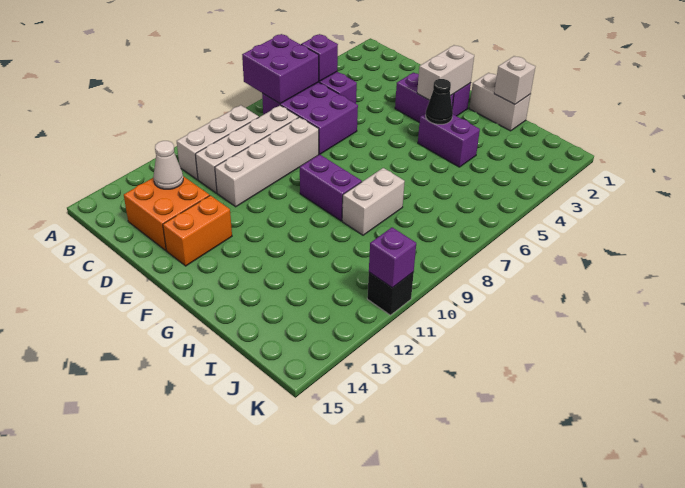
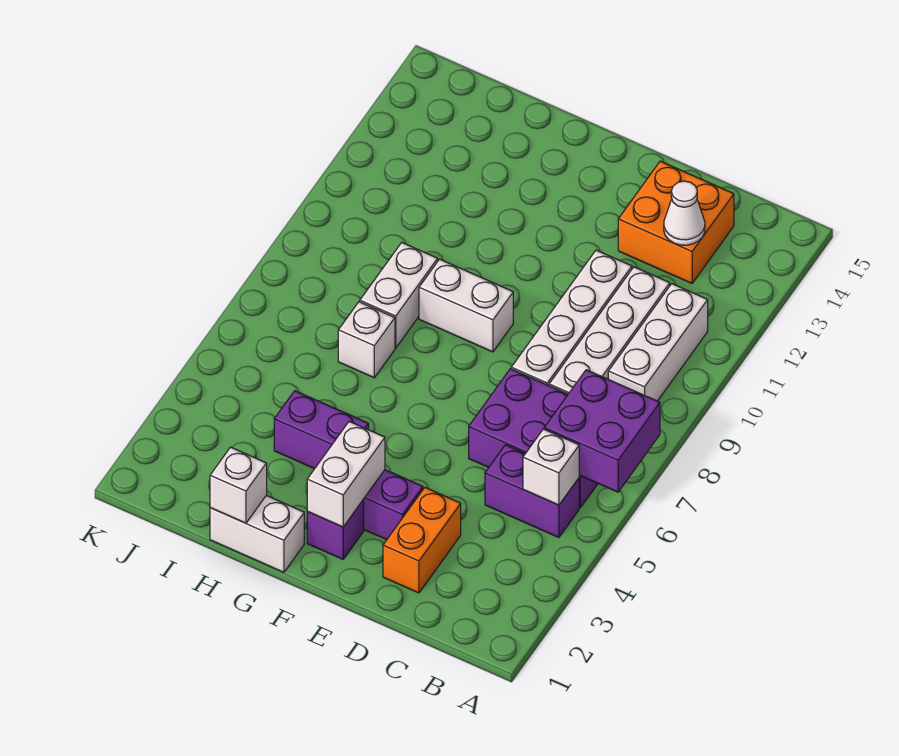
purple 1x1 brick [301,34,338,82] -> white 1x1 brick [523,429,580,505]
orange 1x2 brick [163,195,232,266] -> orange 1x2 brick moved to [383,488,461,593]
purple 1x2 brick [300,154,362,221] -> white 1x2 brick [419,259,513,352]
black 1x1 cone [426,79,453,124] -> none
none -> white 1x1 brick [338,302,395,378]
black 1x1 brick [367,272,414,315] -> none
purple 1x1 brick [369,227,416,288] -> none

